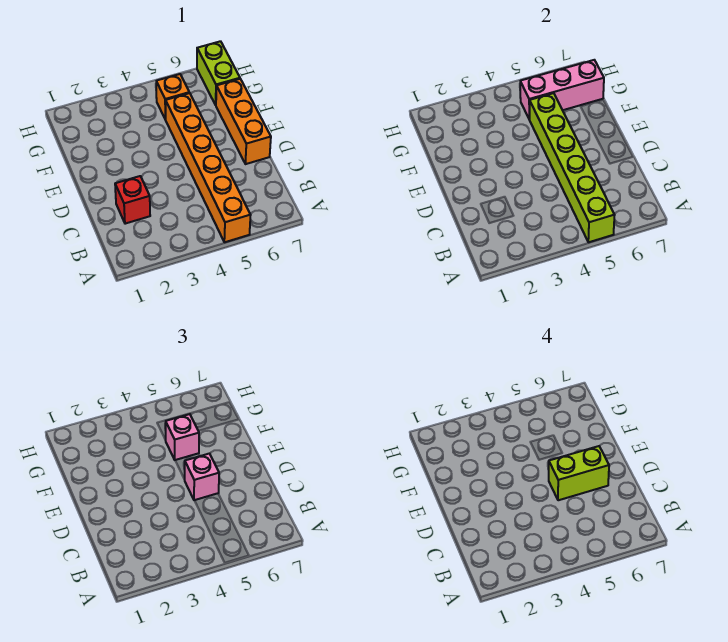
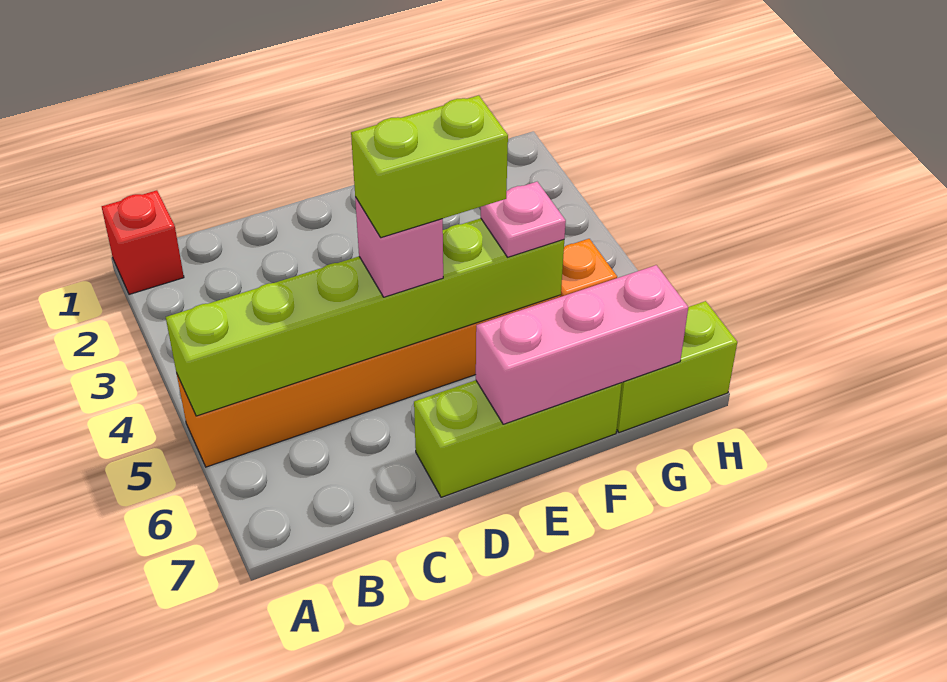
red 1x1 brick [115,176,150,224] -> red 1x1 brick moved to [102,190,184,294]
lime 1x2 brick [549,446,609,500] -> lime 1x2 brick turned to [351,95,508,238]
orange 1x3 brick [216,79,271,164] -> lime 1x3 brick [414,380,622,497]
pink 1x1 brick [166,414,199,460] -> pink 1x1 plate [481,182,566,257]
pink 1x3 brick [520,60,604,120] -> pink 1x3 brick turned to [476,265,688,424]

